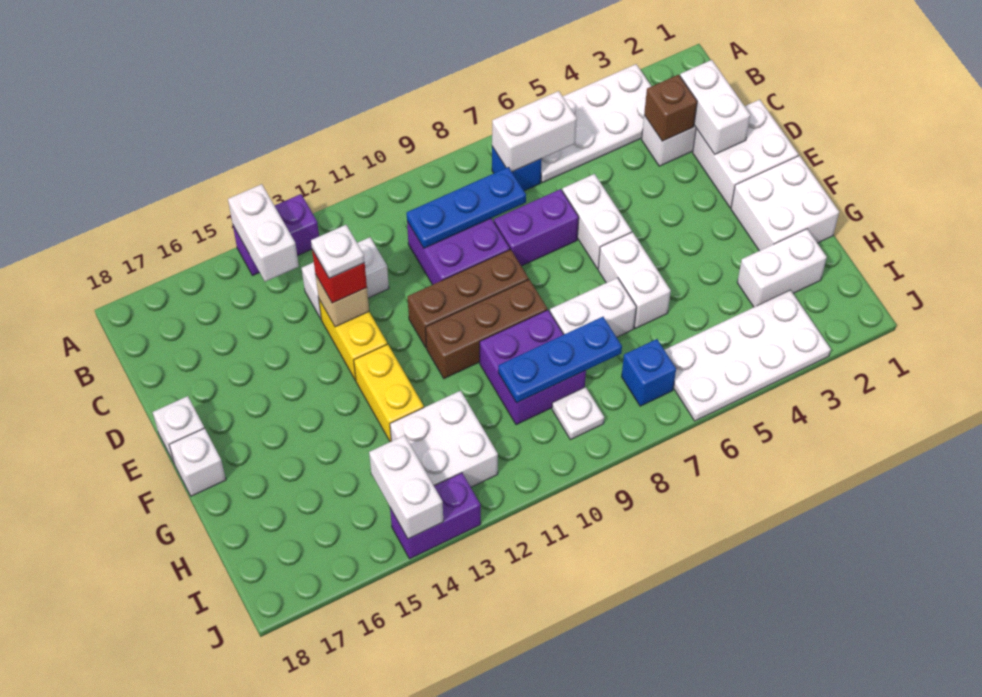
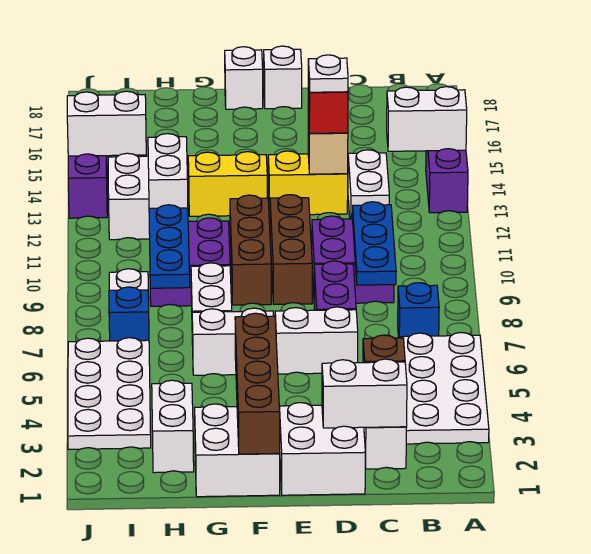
white 1x2 brick [492,91,577,172] -> white 1x2 brick moved to [148,134,188,208]
none -> brown 1x4 brick [235,313,280,454]

